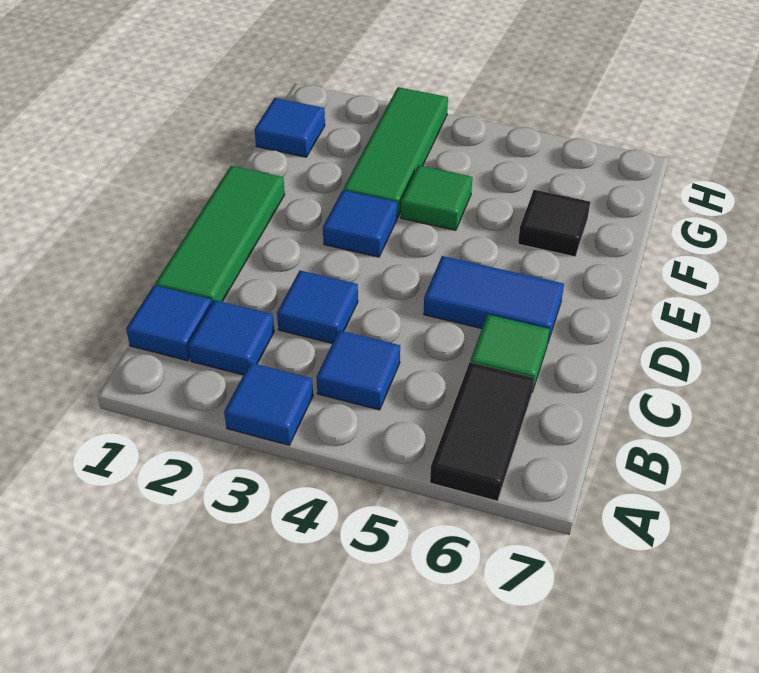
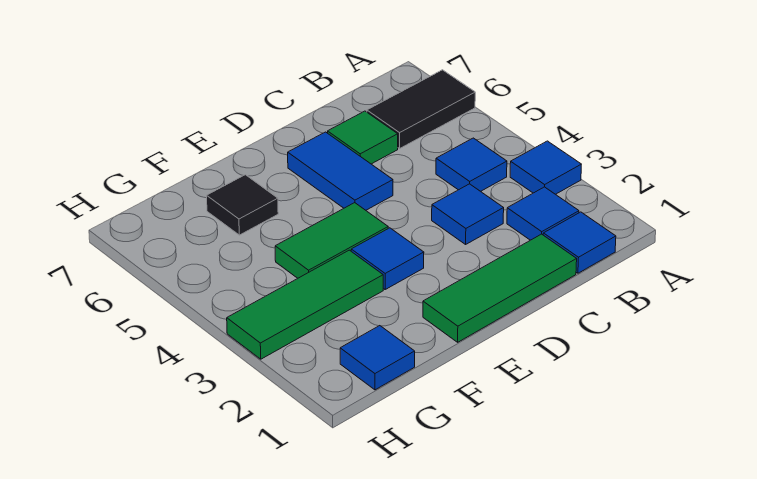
green 1x1 tile [401,165,472,230] -> green 1x2 tile [275,203,388,278]

